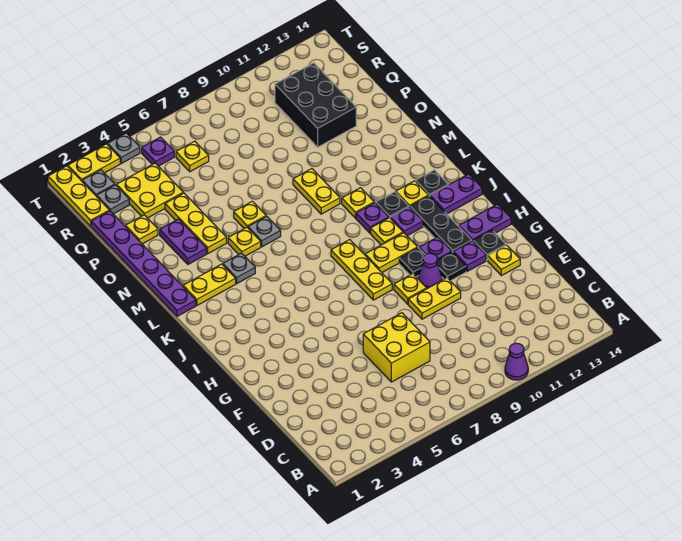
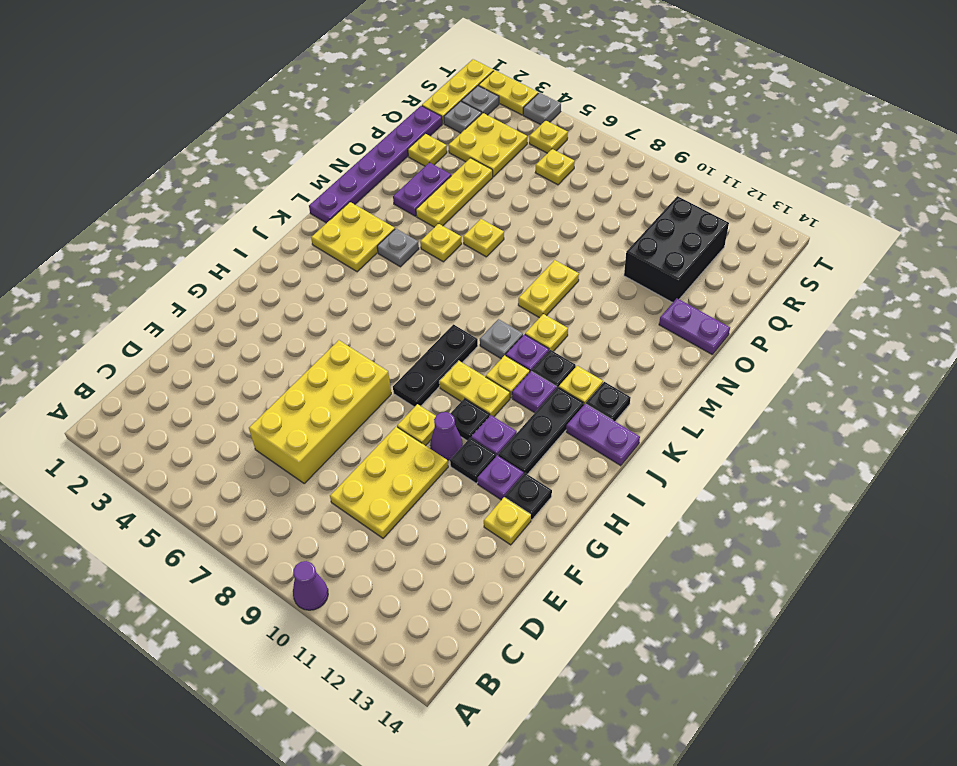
yellow 2x2 brick [363,313,430,382] -> yellow 2x4 brick [249,340,391,483]
yellow 1x2 plate [408,278,461,319] -> yellow 2x3 plate [330,427,448,538]
yellow 1x3 plate [331,240,392,300] -> black 1x3 plate [393,324,478,407]
purple 1x2 plate [459,204,511,241] -> purple 1x2 plate moved to [659,298,730,354]
yellow 1x2 plate [183,264,236,305] -> yellow 2x2 plate [311,202,395,272]
grey 1x1 plate [248,216,281,247] -> grey 1x1 plate moved to [480,319,523,358]
purple 1x1 plate [142,137,174,166] -> yellow 1x1 plate [529,120,568,153]

